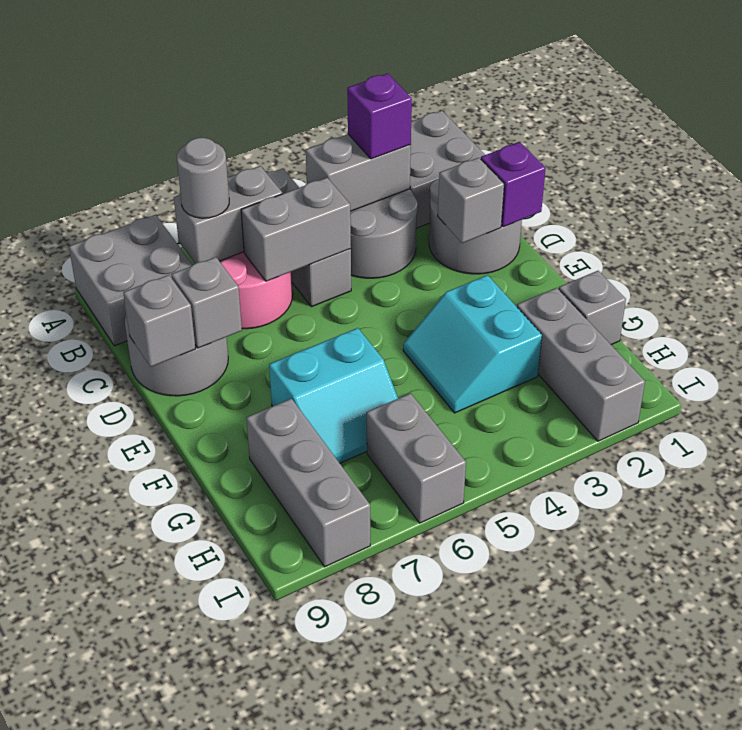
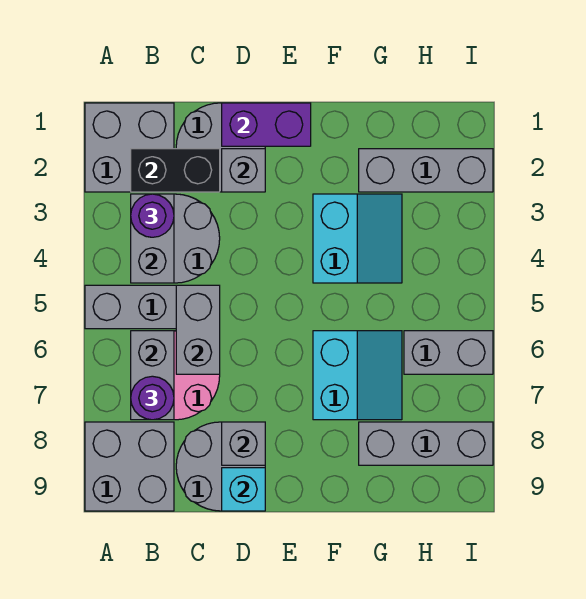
none -> black 1x2 brick [131,149,220,192]
purple 1x1 brick [347,73,412,159] -> purple 1x1 round brick [131,194,174,237]
grey 1x1 round brick [177,138,229,218] -> purple 1x1 round brick [131,376,174,420]
purple 1x1 brick [481,142,546,227] -> purple 1x2 brick [222,103,311,146]
grey 1x1 brick [123,275,195,367] -> cyan 1x1 brick [222,468,265,511]
cyan 2x2 slope [403,275,542,413] -> cyan 2x2 slope turned to [313,194,402,283]
grey 1x1 brick [559,271,626,345] -> none

